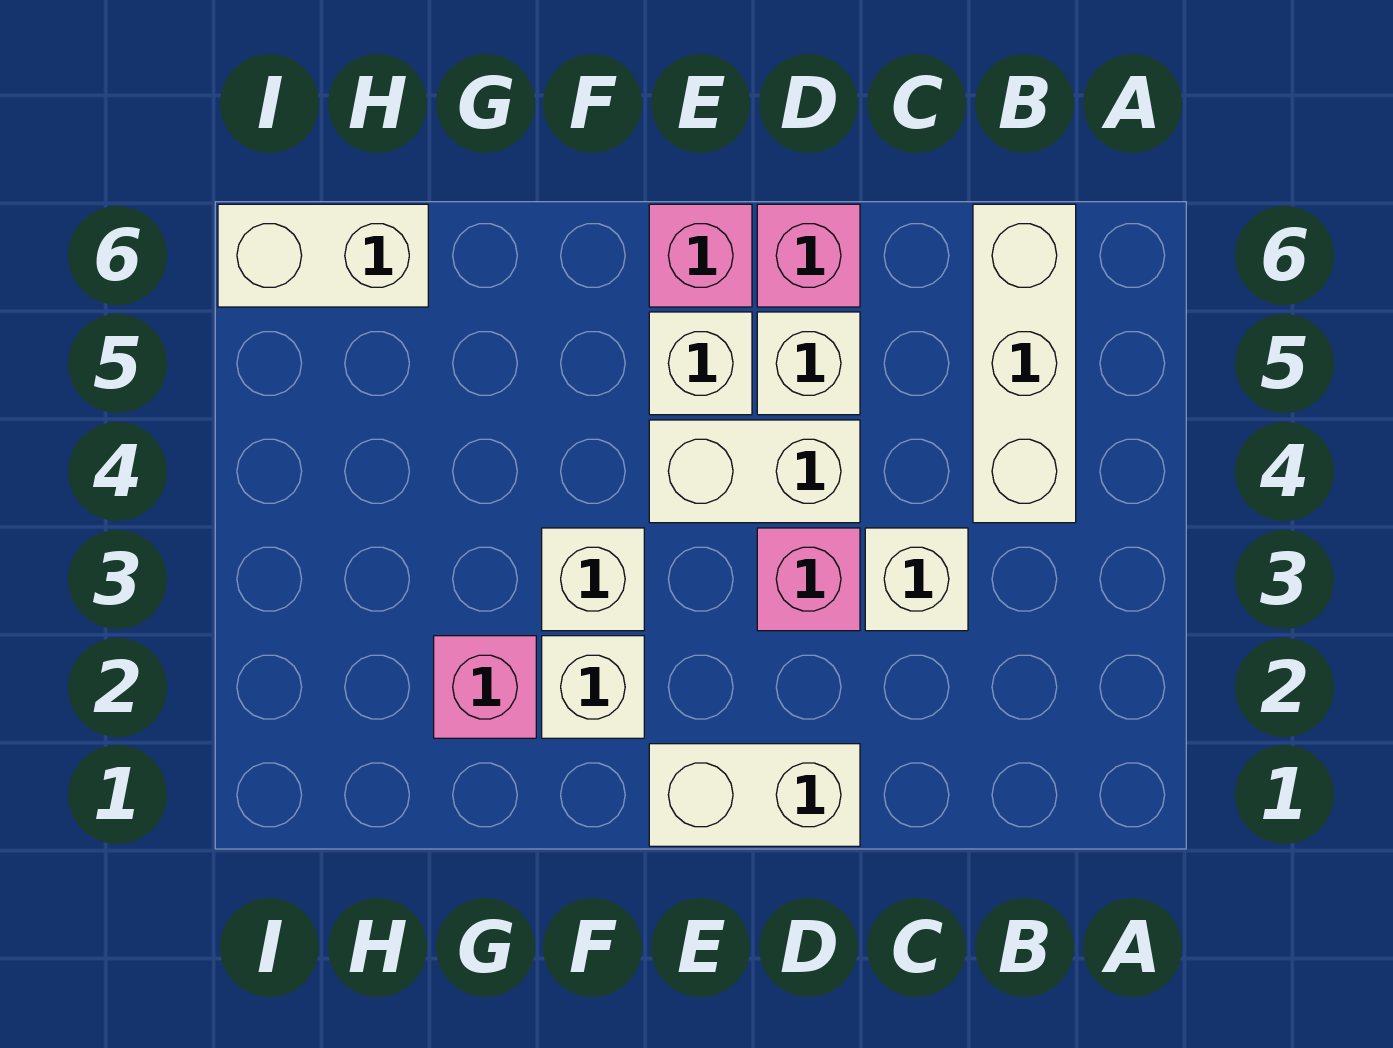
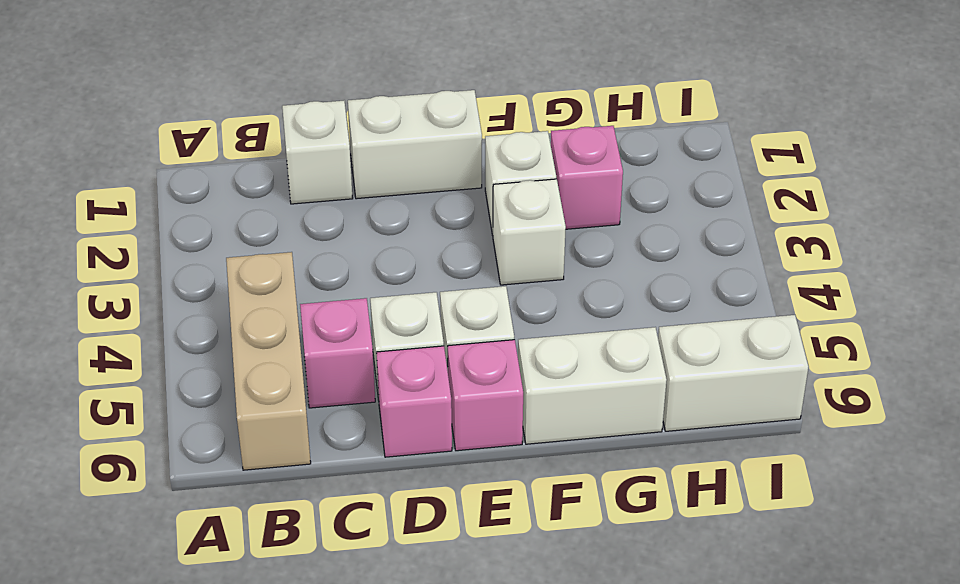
white 1x3 brick [973,204,1076,523] -> tan 1x3 brick [226,252,311,470]
white 1x1 brick [865,528,968,631] -> white 1x1 brick moved to [282,101,353,204]
pink 1x1 brick [757,528,860,631] -> pink 1x1 brick moved to [300,298,375,408]
white 1x2 brick [649,420,860,523] -> white 1x2 brick moved to [518,327,667,444]

